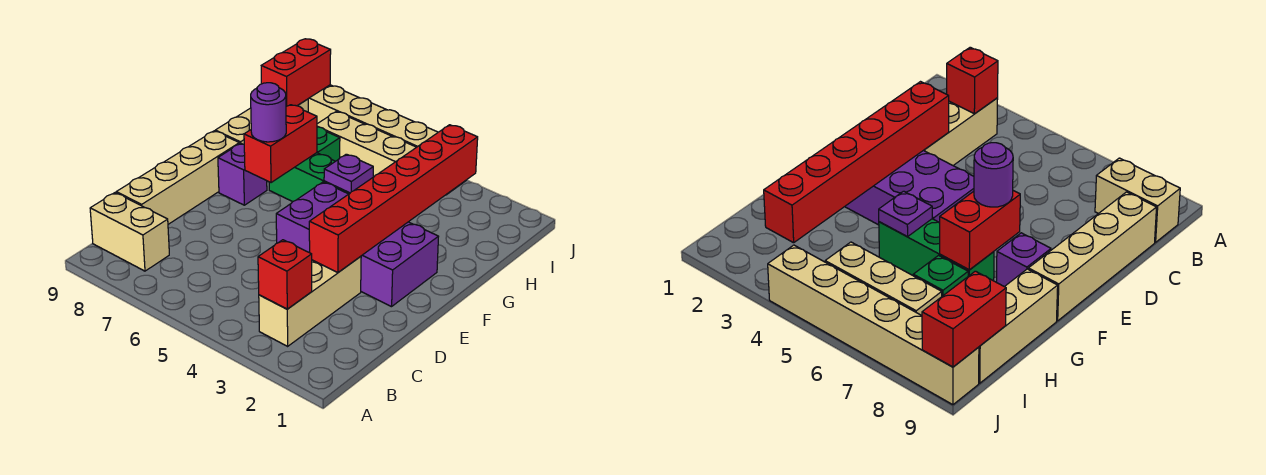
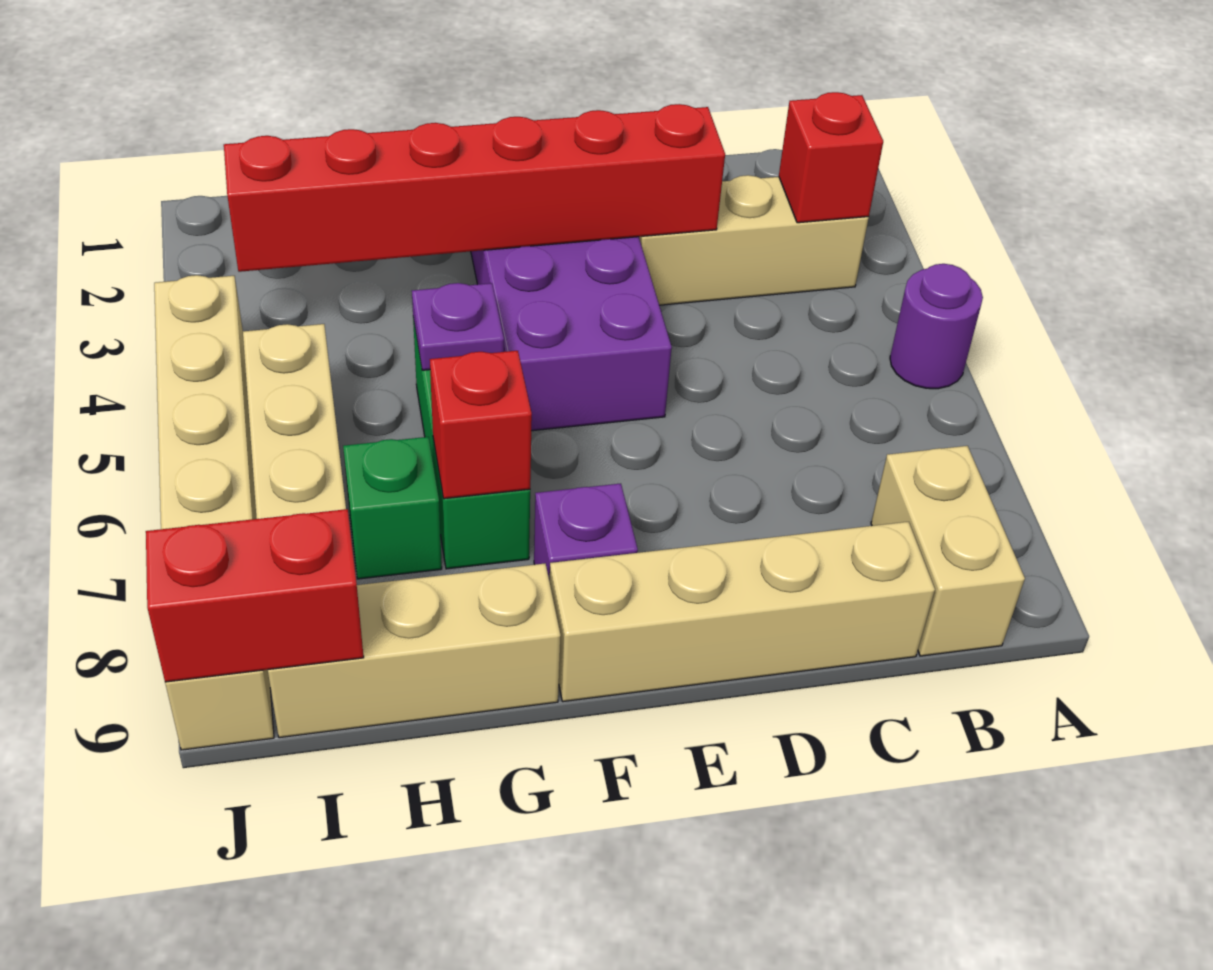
red 1x2 brick [244,105,317,183] -> red 1x1 brick [430,351,532,499]
purple 1x1 round brick [251,83,286,142] -> purple 1x1 round brick moved to [890,264,983,389]

